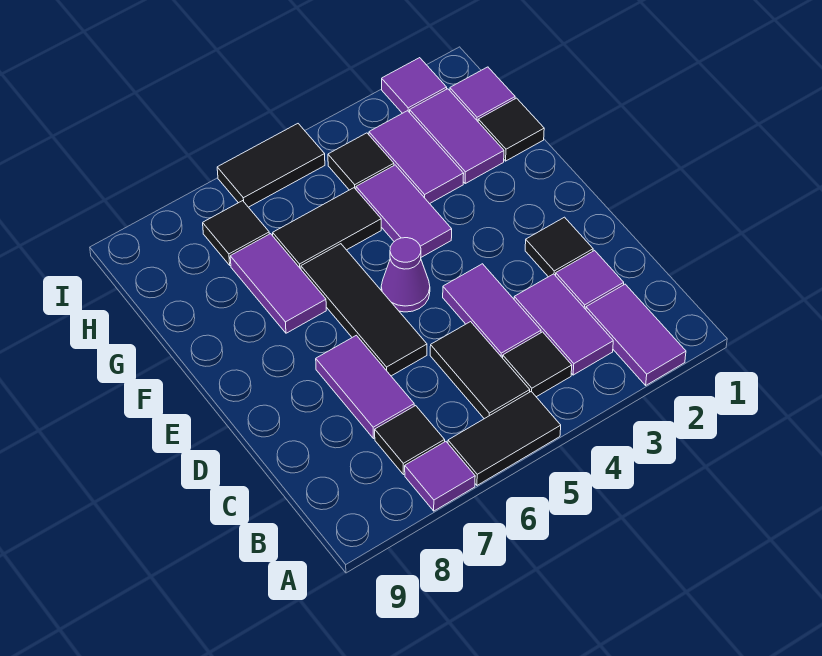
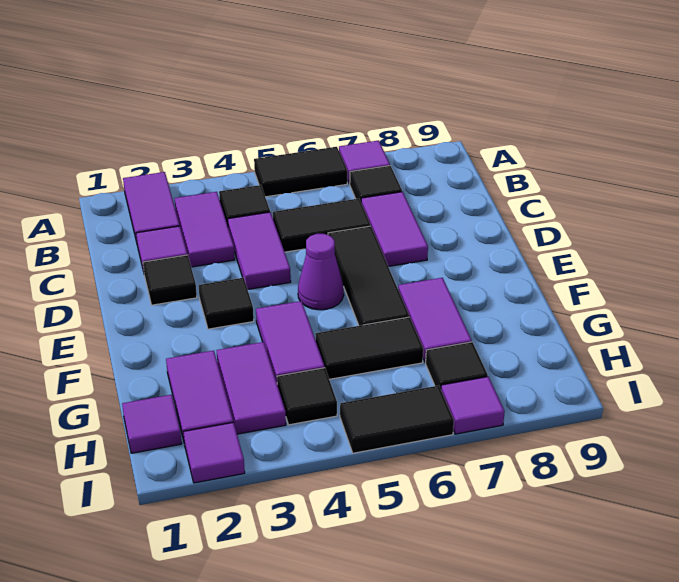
black 1x2 tile [430,322,530,419] -> black 1x2 tile turned to [273,198,370,252]
black 1x1 tile [478,98,544,161] -> black 1x1 tile moved to [199,278,254,329]
none -> purple 1x1 tile [441,377,505,434]

